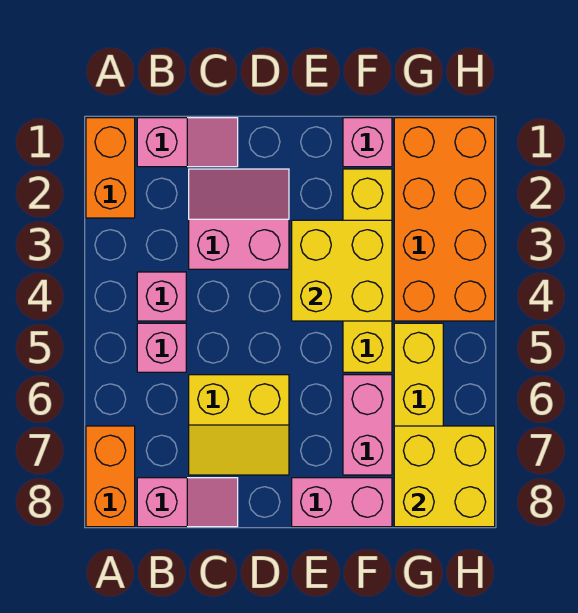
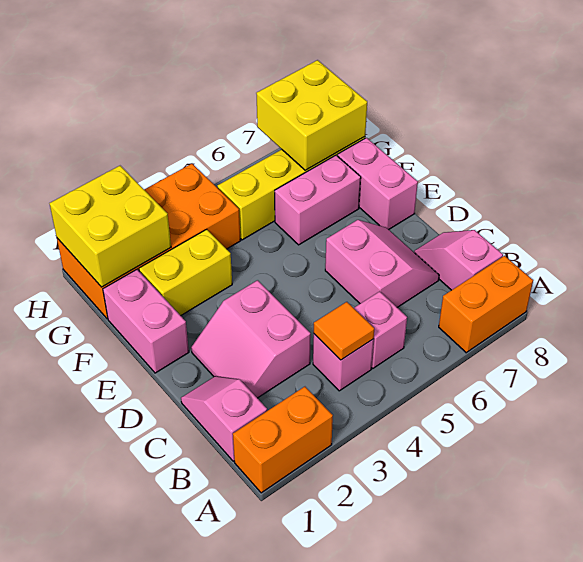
none -> orange 1x1 tile [314,302,374,360]
yellow 2x2 slope [189,375,289,475] -> pink 2x2 slope [325,220,439,307]
yellow 2x2 brick [292,220,392,321] -> yellow 2x2 brick moved to [50,166,171,287]
pink 1x1 brick [343,118,392,167] -> pink 1x2 brick [103,269,189,373]
yellow 1x4 brick [343,169,392,372] -> yellow 1x2 brick [139,229,232,316]

